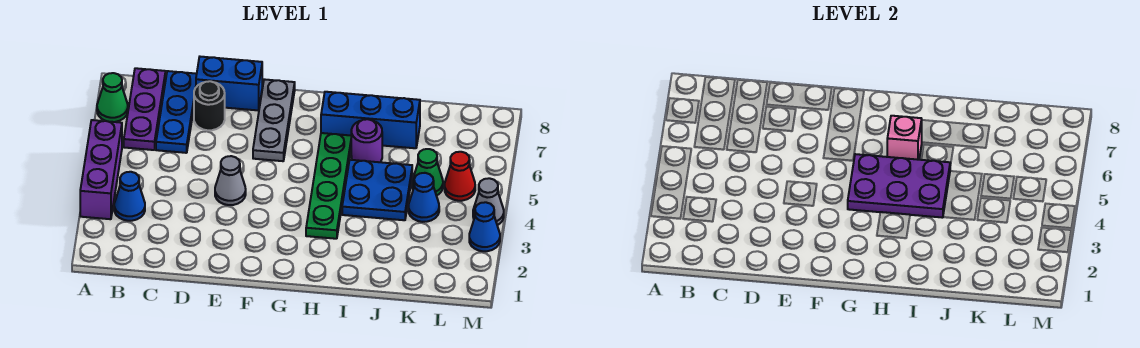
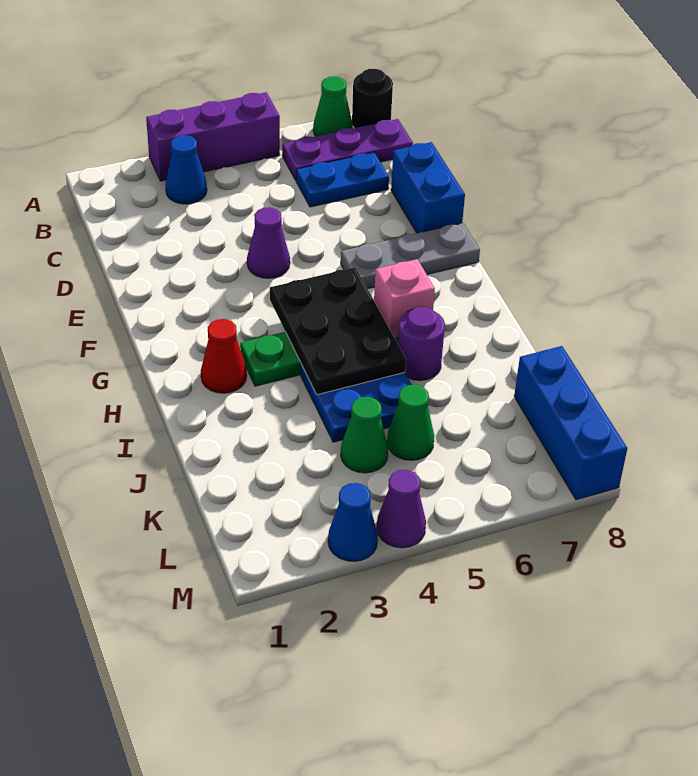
blue 1x3 plate [156,71,197,153] -> blue 1x2 plate [296,152,389,207]
black 1x1 round brick [194,81,225,130] -> black 1x1 round brick moved to [352,69,393,128]
grey 1x1 cone [215,156,246,205] -> purple 1x1 cone [247,207,290,278]
purple 2x3 plate [848,154,950,218] -> black 2x3 plate [270,267,406,395]
blue 1x3 brick [321,92,420,148] -> blue 1x3 brick moved to [514,346,627,500]
blue 1x1 cone [409,173,439,222] -> green 1x1 cone [341,397,388,473]
red 1x1 cone [445,152,475,201] -> red 1x1 cone moved to [201,319,247,393]
grey 1x1 cone [473,178,504,225] -> purple 1x1 cone [377,470,426,548]

